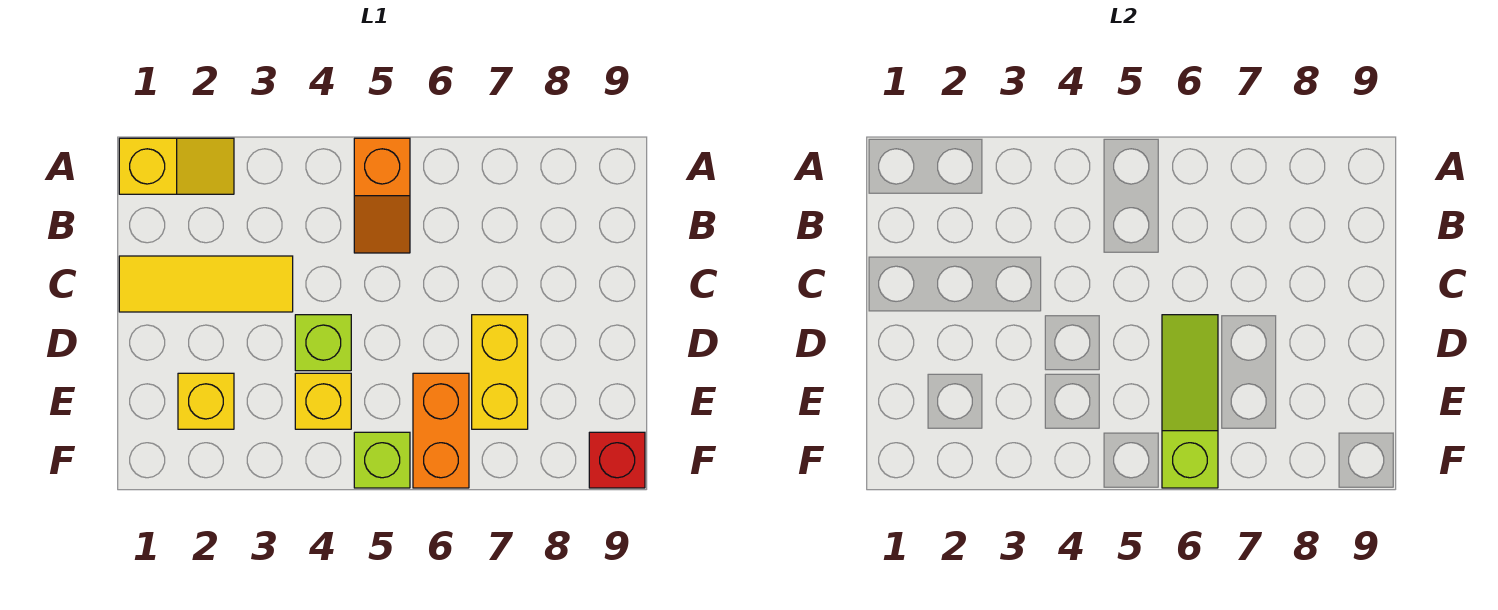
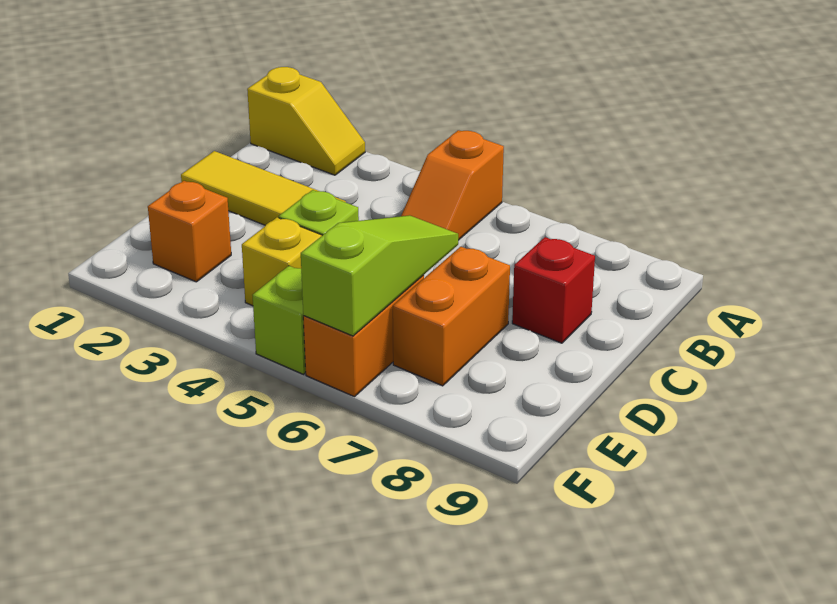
yellow 1x2 brick [472,315,528,429] -> orange 1x2 brick [393,247,510,386]
yellow 1x1 brick [178,373,234,429] -> orange 1x1 brick [148,181,231,282]
red 1x1 brick [589,432,645,488] -> red 1x1 brick moved to [512,237,595,343]

